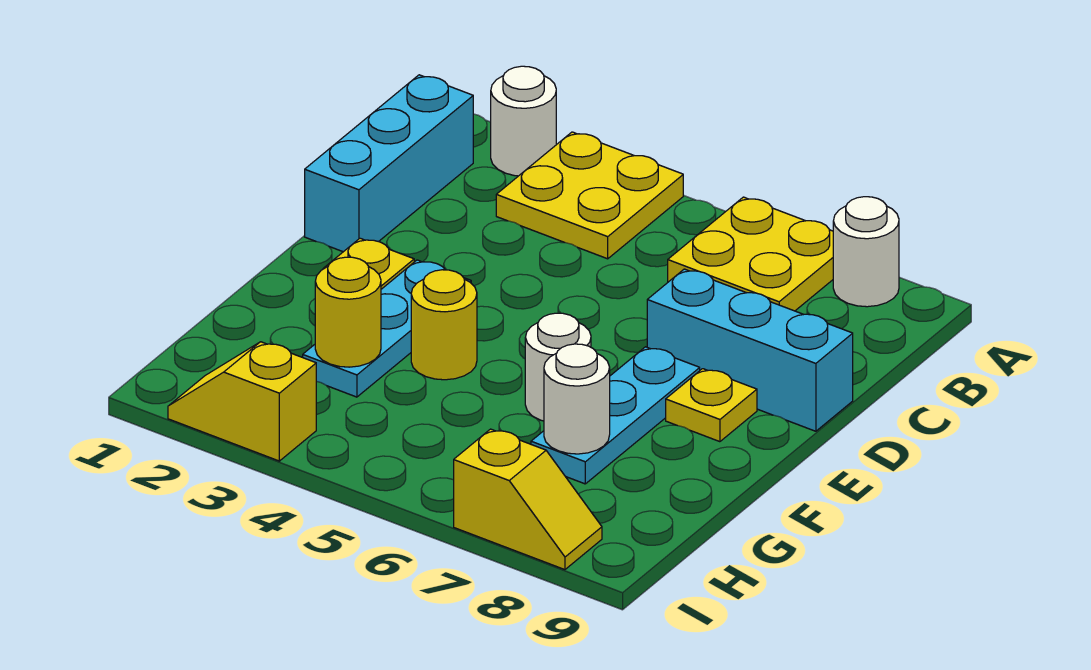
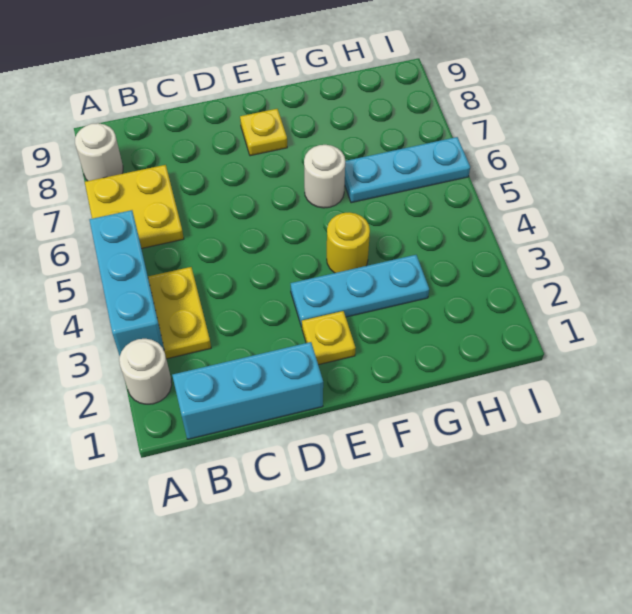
cyan 1x3 brick [647,269,853,431] -> cyan 1x3 brick moved to [90,210,164,356]
cyan 1x3 plate [531,347,700,484] -> cyan 1x3 plate moved to [345,137,470,203]
yellow 1x1 round brick [315,257,381,367] -> none
white 1x1 round brick [544,344,610,454] -> none
yellow 1x2 slope [168,342,316,461] -> none
yellow 1x2 slope [454,429,602,570] -> none

